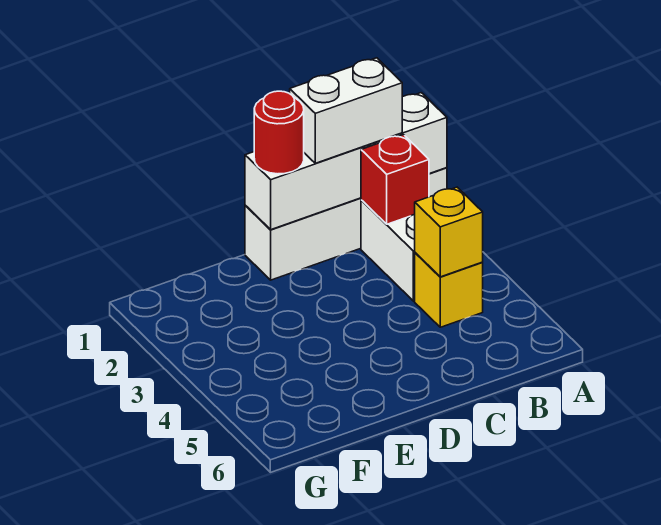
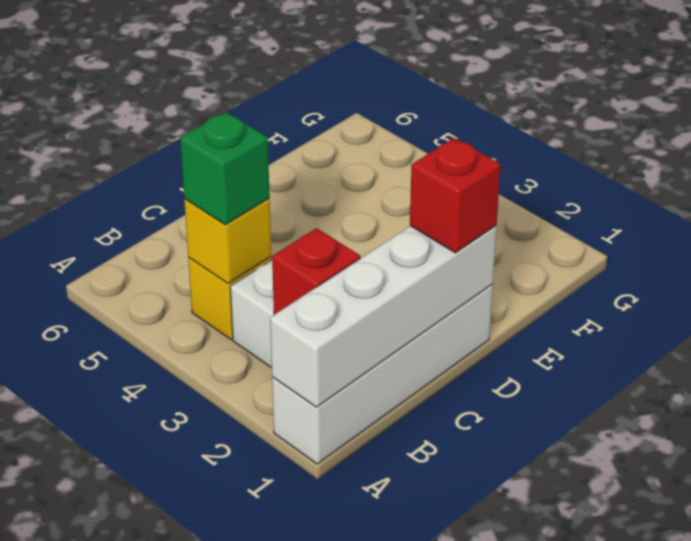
white 1x2 brick [290,58,402,163] -> none
none -> green 1x1 brick [180,112,270,225]
red 1x1 round brick [254,91,304,174] -> red 1x1 brick [410,138,501,253]

